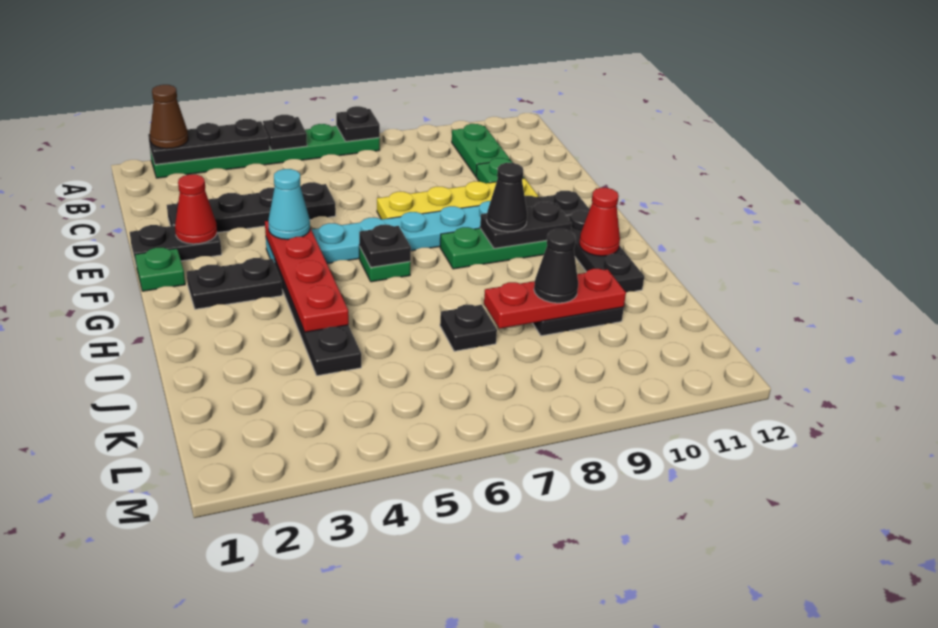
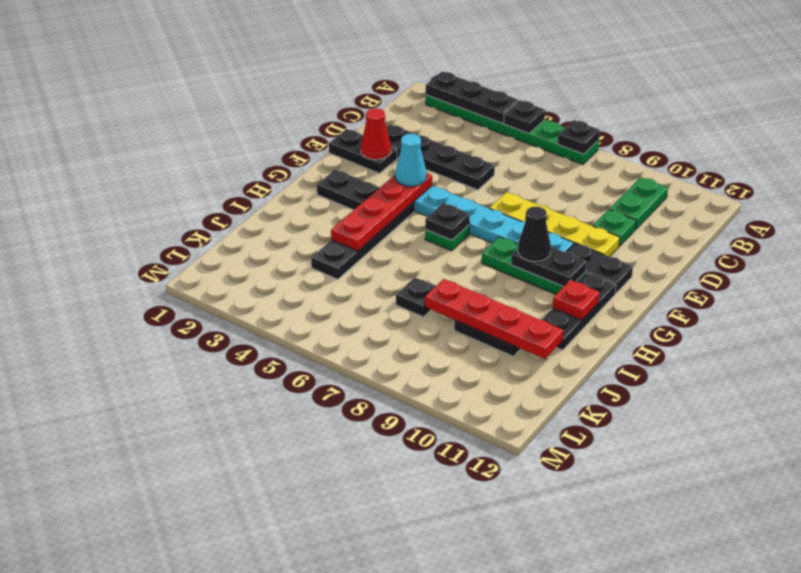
brown 1x1 cone [150,85,188,149] -> none
green 1x1 plate [135,248,185,291] -> none
red 1x1 cone [579,188,620,256] -> red 1x1 plate [553,280,599,320]
red 1x3 plate [484,269,626,329] -> red 1x4 plate [425,279,563,359]
black 1x1 cone [534,229,578,303] -> none

